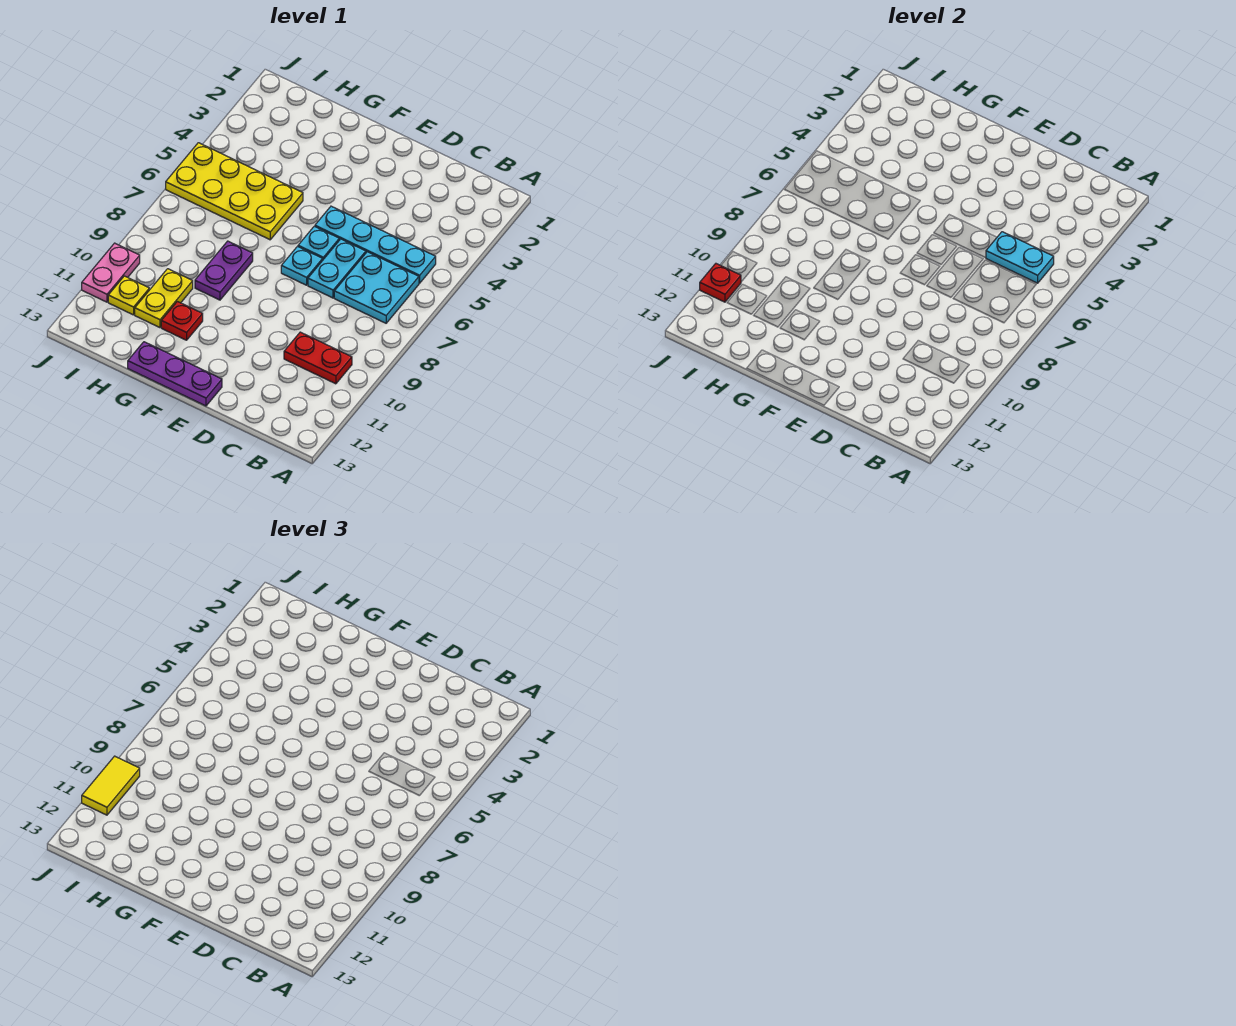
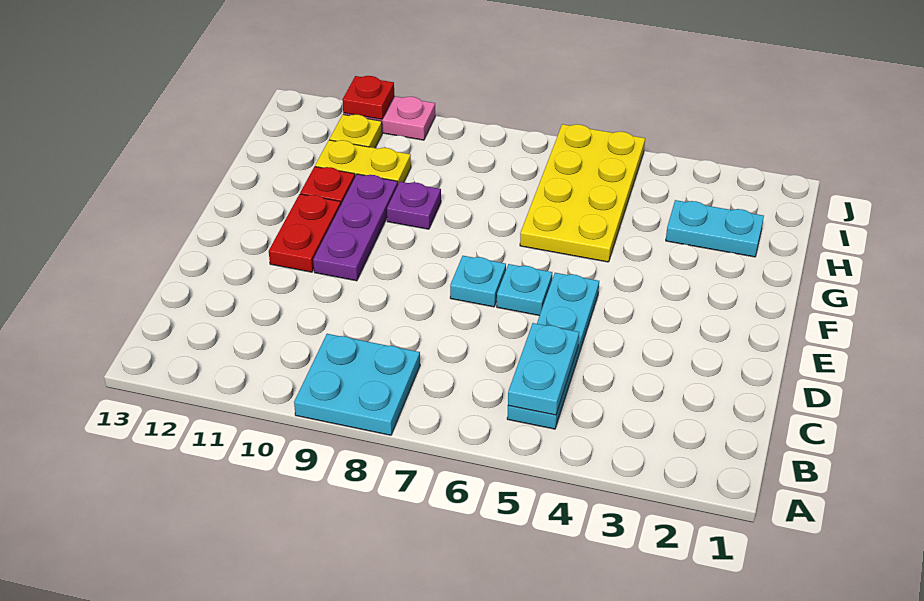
cyan 2x2 plate [334,252,419,323] -> cyan 2x2 plate moved to [294,334,420,435]
red 1x2 plate [284,332,352,384] -> red 1x2 plate moved to [269,194,341,272]
cyan 1x2 plate [308,239,366,298] -> cyan 1x2 plate moved to [666,200,764,257]
purple 1x3 plate [128,342,222,406] -> purple 1x3 plate moved to [313,174,398,281]
purple 1x2 plate [195,241,253,300] -> purple 1x1 plate [387,182,441,229]
yellow 1x2 tile [82,756,140,815] -> none

